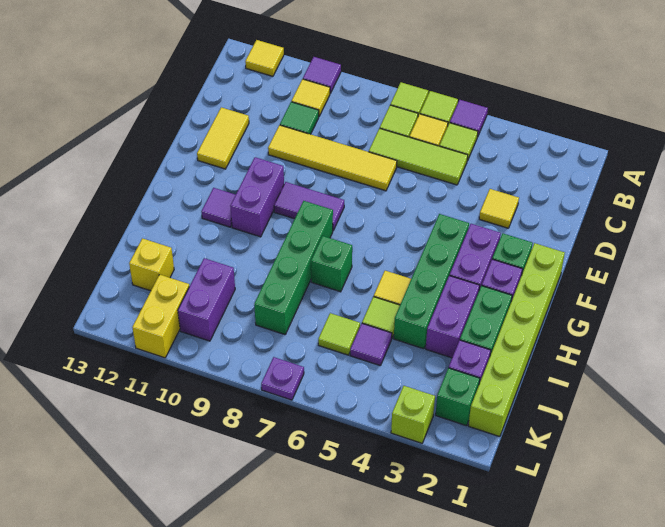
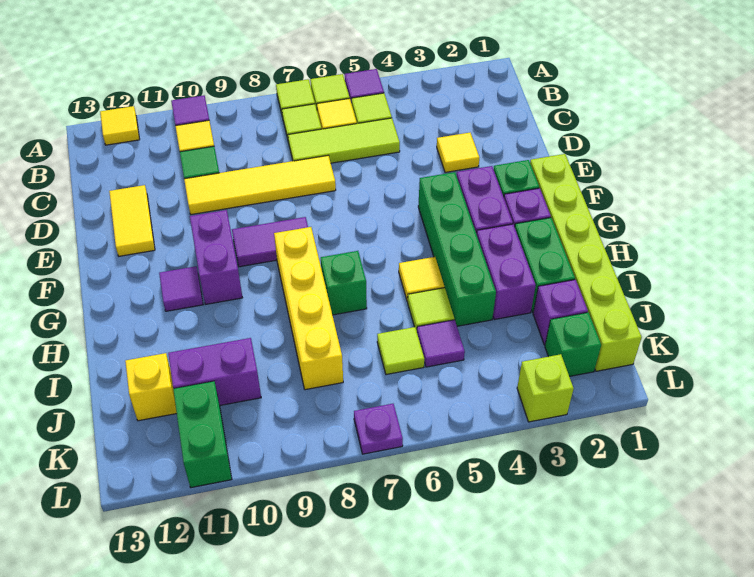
green 1x4 brick [254,201,333,334] -> yellow 1x4 brick [274,227,343,390]
purple 1x2 brick [178,258,235,341] -> purple 1x2 brick turned to [168,338,261,405]
yellow 1x2 brick [132,275,189,358] -> green 1x2 brick [173,381,232,488]

